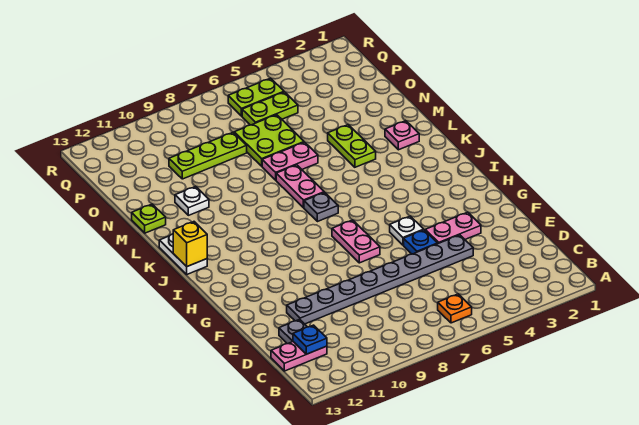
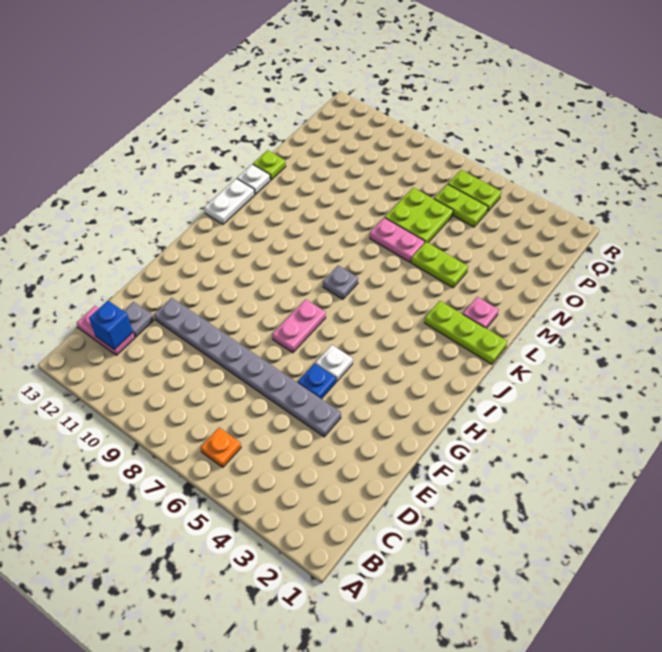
blue 1x1 plate [293,325,327,354] -> blue 1x1 brick [89,301,133,350]
pink 1x2 plate [425,212,481,244] -> none
yellow 1x1 brick [173,222,207,266] -> none
pink 1x2 plate [276,165,324,208] -> none
lime 1x2 plate [328,125,376,167] -> lime 1x2 plate turned to [411,242,468,288]
white 1x1 plate [175,186,209,215] -> white 1x1 plate moved to [237,164,270,194]
lime 1x3 plate [169,132,247,179] -> lime 1x3 plate moved to [425,301,507,364]

